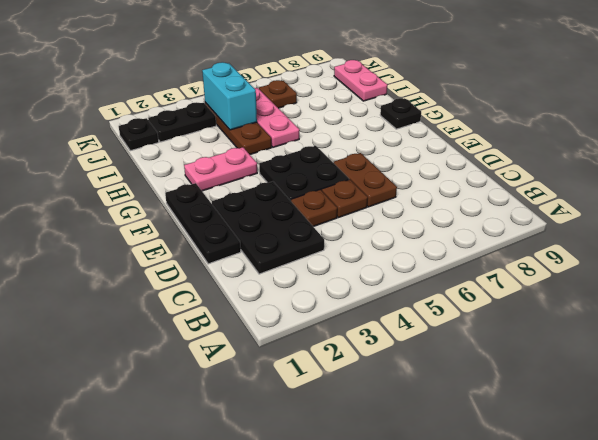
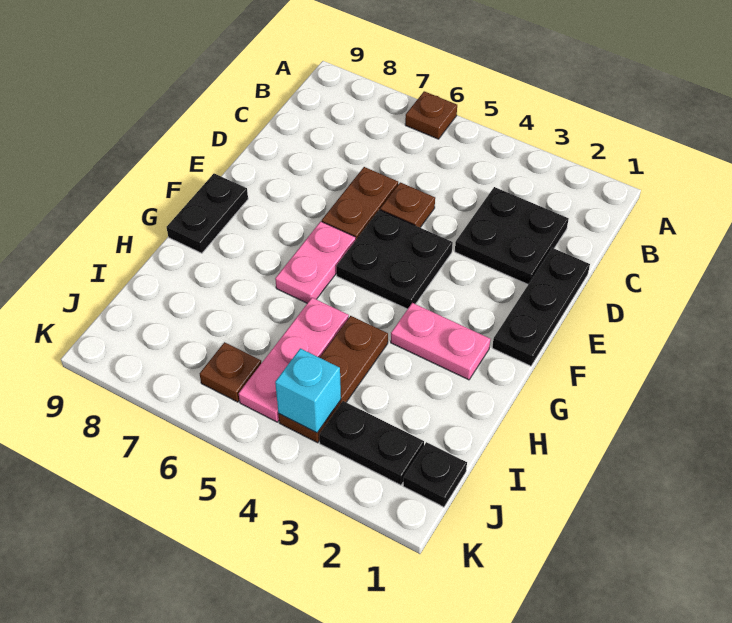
black 2x3 plate [212,181,324,274] -> black 2x2 plate [455,187,569,284]
brown 1x1 plate [291,190,337,227] -> brown 1x1 plate moved to [405,91,457,139]
black 1x1 plate [380,98,421,129] -> black 1x2 plate [167,174,248,253]
cyan 1x2 brick [202,62,257,130] -> cyan 1x1 brick [275,348,341,433]
pink 1x2 plate [334,60,387,101] -> pink 1x2 plate moved to [275,221,356,303]

